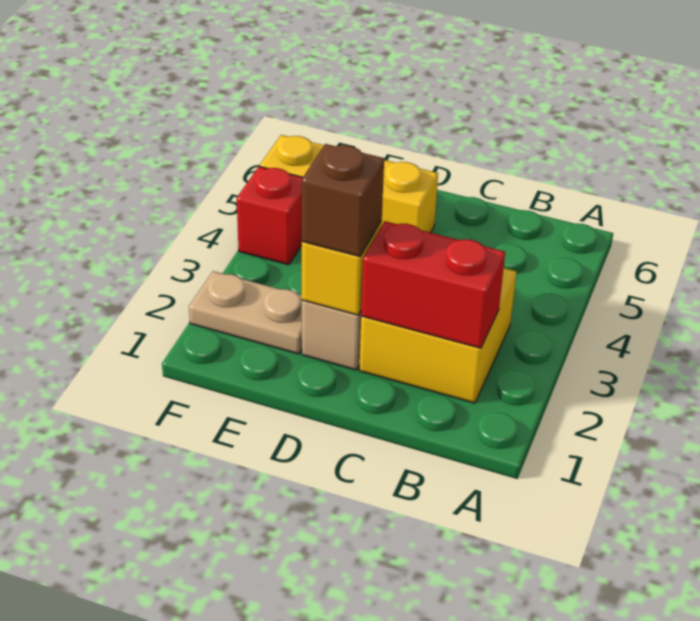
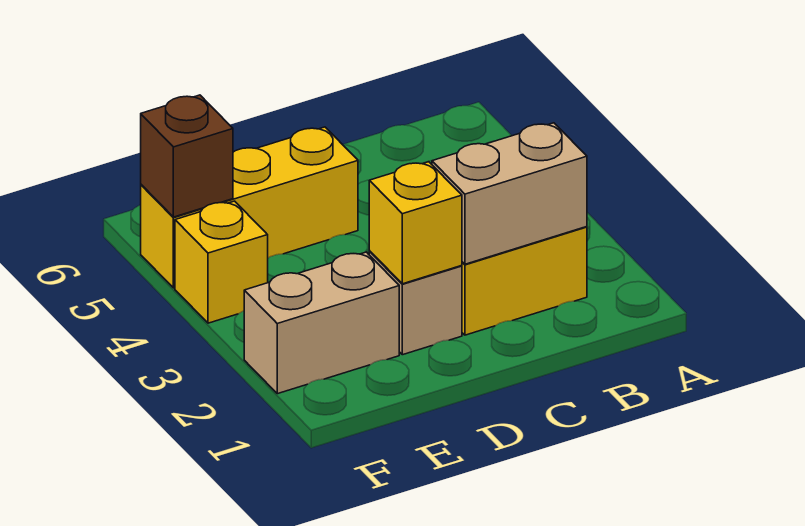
red 1x2 brick [361,221,505,348] -> tan 1x2 brick [432,123,587,264]
brown 1x1 brick [302,144,384,256] -> brown 1x1 brick moved to [141,95,233,217]
tan 1x2 plate [189,271,302,354] -> tan 1x2 brick [244,252,399,394]
red 1x1 brick [237,167,303,265] -> yellow 1x1 brick [175,201,268,323]

